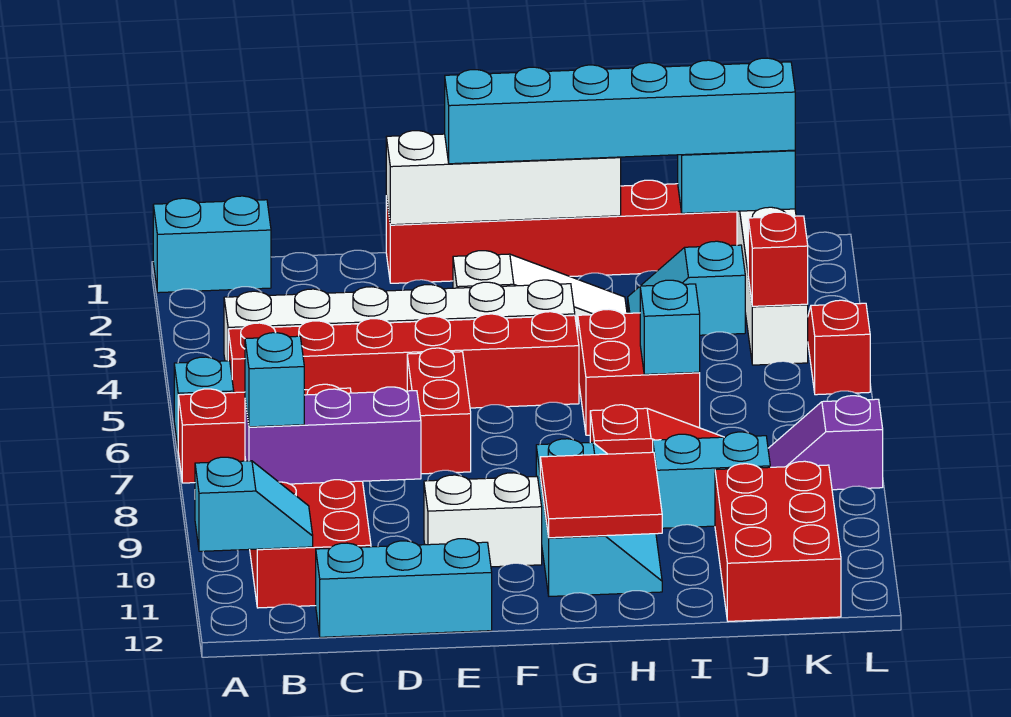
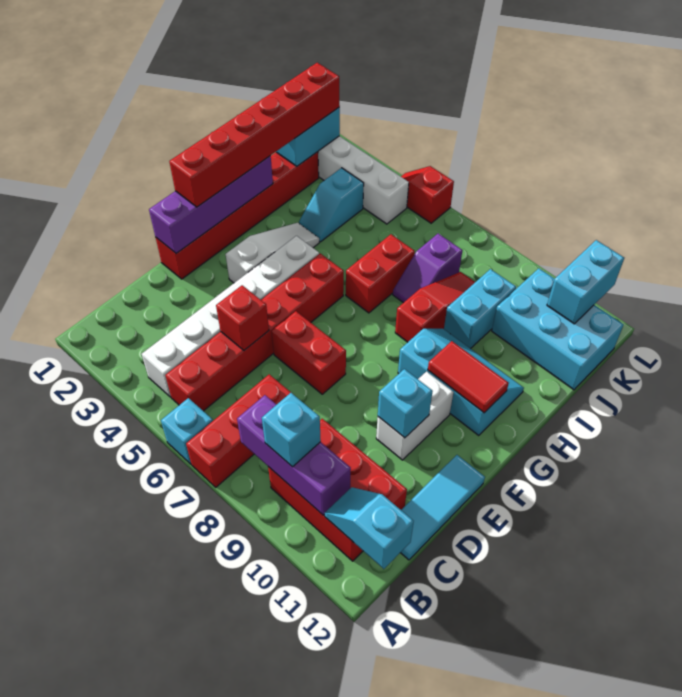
cyan 1x2 brick [153,196,271,293] -> cyan 1x2 brick moved to [547,240,624,324]
cyan 1x2 slope [195,457,313,551] -> cyan 1x2 slope turned to [325,487,414,569]
purple 1x3 brick [245,387,421,484] -> purple 1x3 brick turned to [237,395,351,515]
cyan 1x3 brick [316,539,492,637] -> cyan 1x3 tile [400,455,485,560]
white 1x4 brick [386,131,621,225] -> purple 1x4 brick [149,156,273,253]
cyan 1x6 brick [445,58,795,164] -> red 1x6 brick [169,63,340,207]
red 2x2 tile [540,452,662,538] -> red 1x2 tile [428,341,509,413]
red 2x2 brick [578,310,700,435] -> red 1x2 brick [346,234,415,313]
cyan 1x1 brick [640,280,700,374] -> cyan 1x1 brick moved to [378,369,433,438]
red 2x3 brick [715,461,841,621] -> cyan 2x3 brick [492,268,624,390]
red 1x1 brick [748,212,808,306] -> red 1x1 brick moved to [216,285,269,350]
purple 1x2 slope [768,396,883,490] -> purple 1x2 slope moved to [393,234,463,303]

